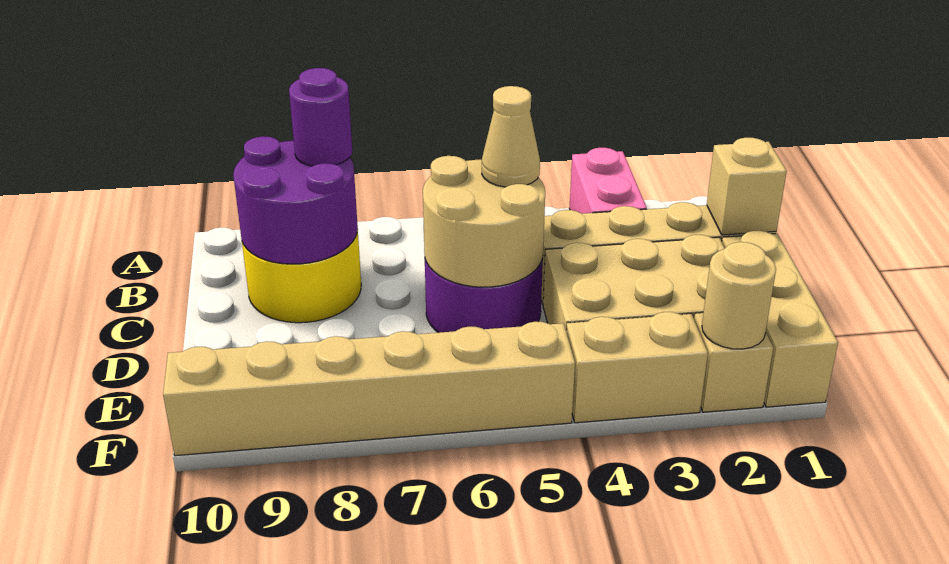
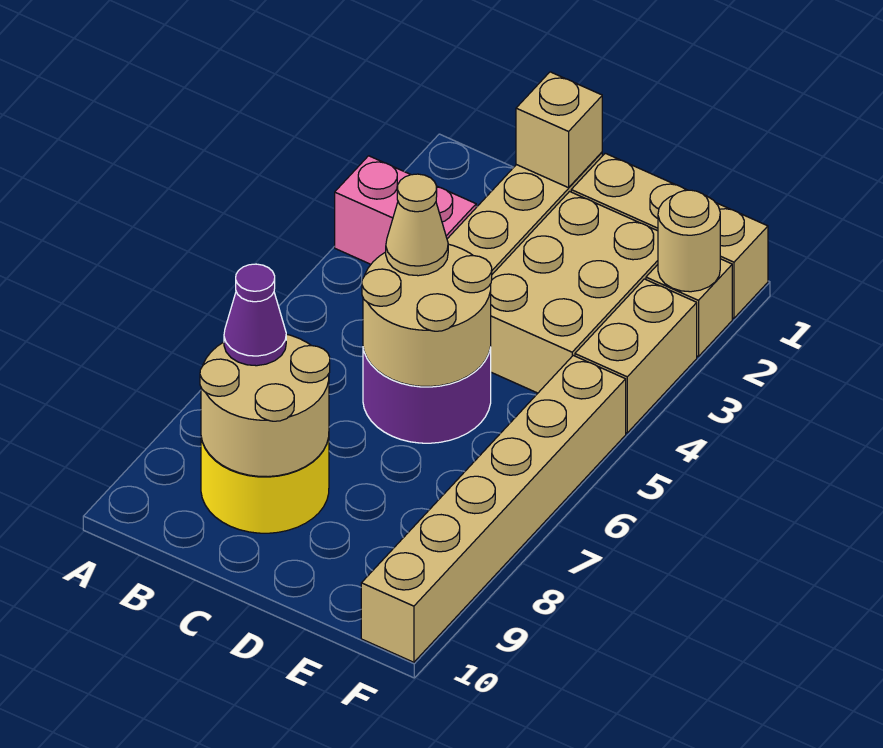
purple 2x2 round brick [233,136,358,264] -> tan 2x2 round brick [200,334,330,477]
purple 1x1 round brick [289,68,352,166] -> purple 1x1 cone [224,264,286,366]

